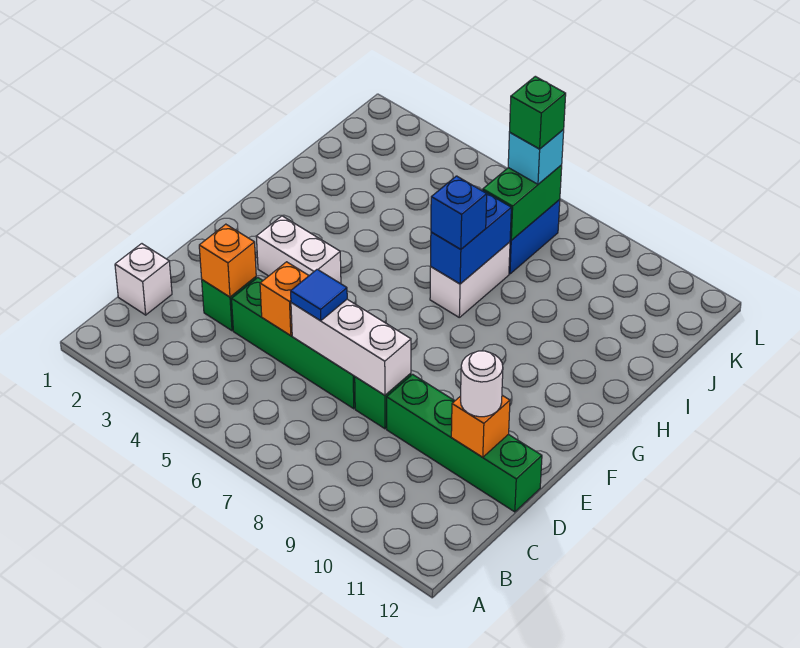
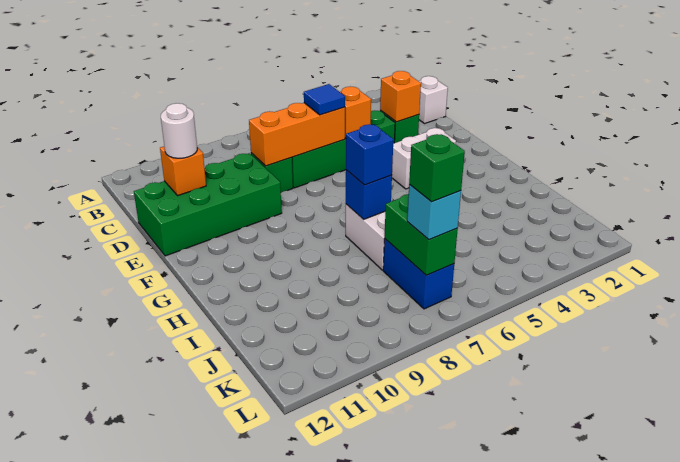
white 1x3 brick [291,299,411,395] -> orange 1x3 brick [249,103,345,166]
green 1x4 brick [387,374,542,512] -> green 2x4 brick [134,153,282,256]
blue 1x2 brick [431,190,511,284] -> blue 1x1 brick [346,170,392,219]

